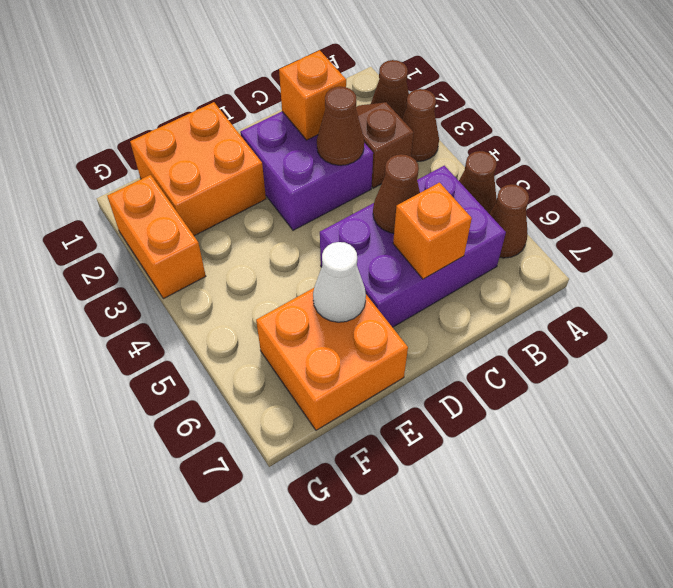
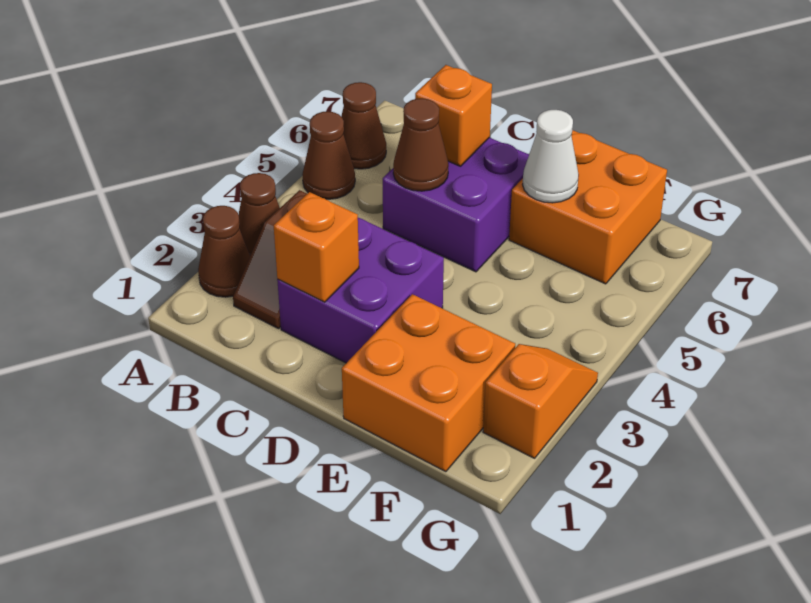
purple 2x3 brick [320,166,506,327] -> purple 2x2 brick [383,138,529,272]
brown 1x1 cone [317,87,364,165] -> none
orange 1x2 brick [107,175,206,299] -> orange 1x2 slope [483,344,598,458]

